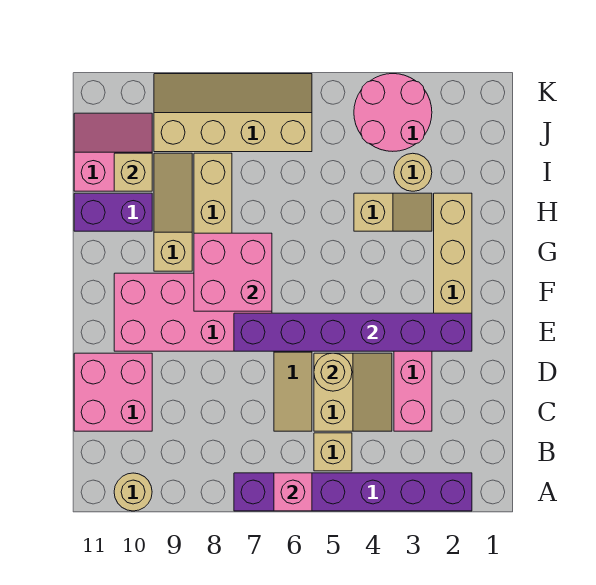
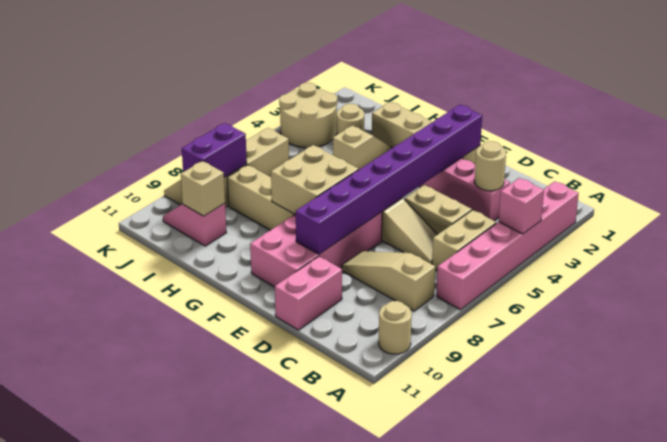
purple 1x6 brick [234,473,472,511] -> pink 1x6 brick [436,181,579,310]
pink 1x1 brick [274,473,312,511] -> pink 1x1 brick moved to [499,178,544,234]
tan 1x1 brick [314,433,352,471] -> tan 1x2 brick [432,210,496,270]
pink 2x2 brick [74,353,152,431] -> pink 1x2 brick [275,256,342,330]
tan 1x1 round brick [314,353,352,391] -> tan 1x1 round brick moved to [474,141,506,191]
purple 1x6 brick [234,313,472,351] -> purple 1x8 brick [296,105,482,254]
pink 2x2 brick [194,233,272,311] -> tan 2x2 brick [271,145,359,215]
tan 1x3 slope [154,153,192,271] -> tan 1x3 slope moved to [342,251,435,311]
purple 1x2 brick [74,193,152,231] -> purple 1x2 brick moved to [182,123,247,178]
pink 2x2 slope [74,113,152,191] -> pink 1x2 slope [163,203,227,246]
pink 2x2 round brick [354,74,432,151] -> tan 2x2 round brick [279,82,337,148]

